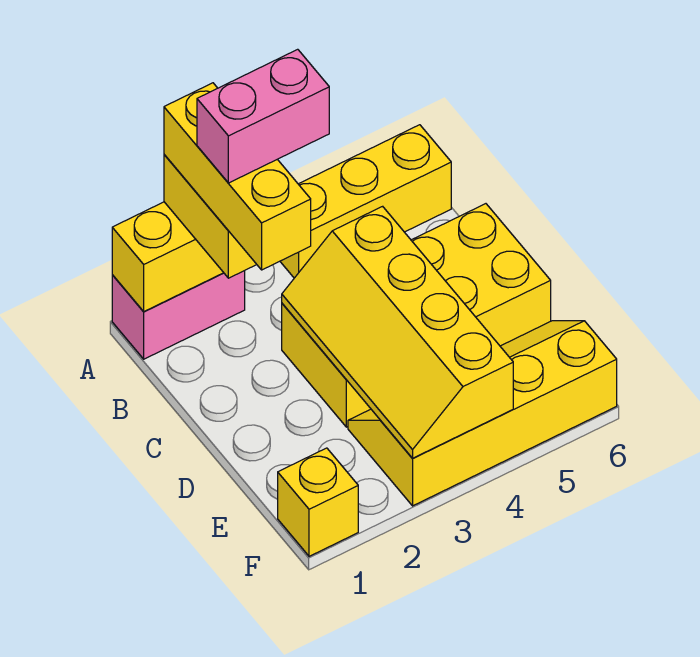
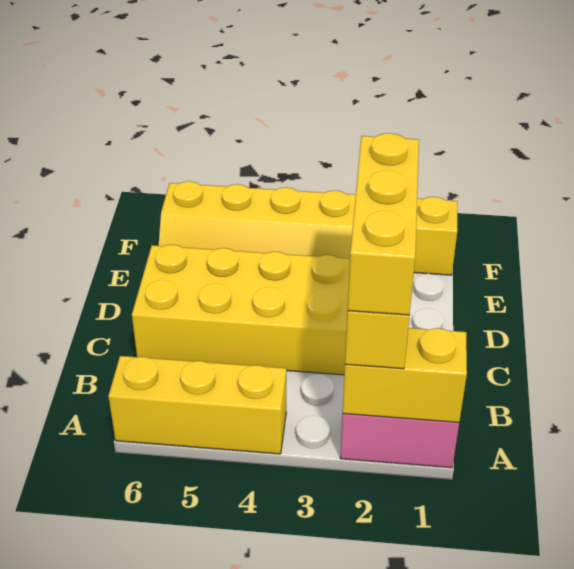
pink 1x2 brick [197,49,329,183] -> none
yellow 2x4 slope [282,206,513,458] -> none

